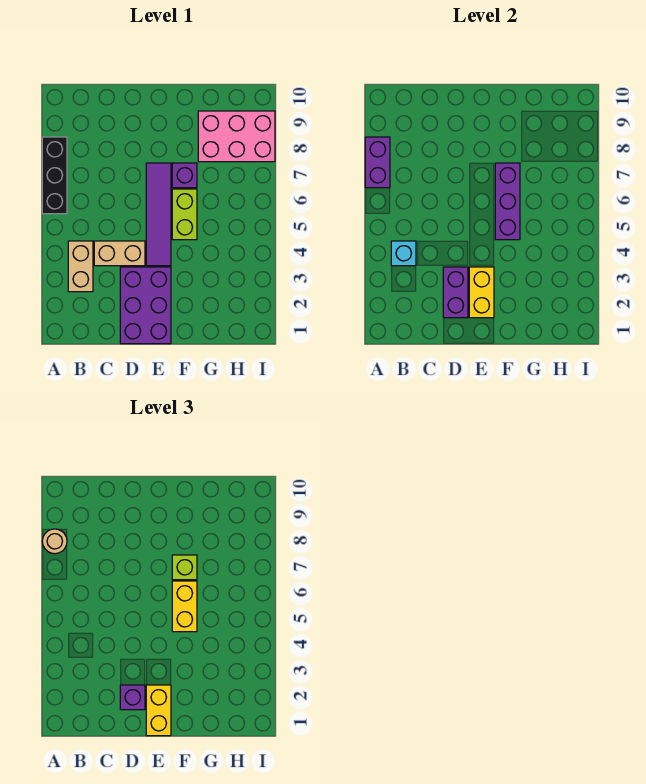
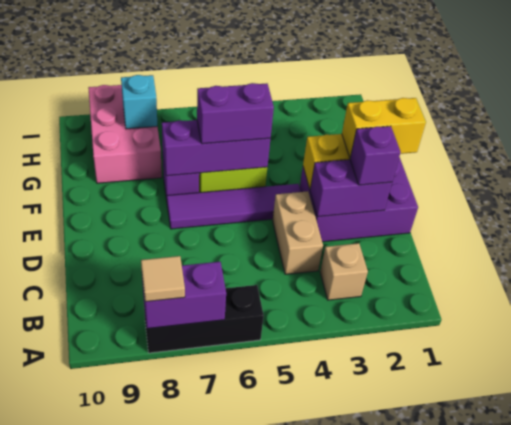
tan 1x1 round brick [42,529,67,554] -> tan 1x1 tile [141,256,185,302]
tan 1x2 brick [68,241,93,292] -> tan 1x1 brick [320,243,368,300]
cyan 1x1 brick [391,241,416,266] -> cyan 1x1 brick moved to [121,75,157,129]
yellow 1x2 brick [172,581,197,632] -> purple 1x2 brick [197,83,274,144]
lime 1x1 brick [172,555,197,580] -> none

